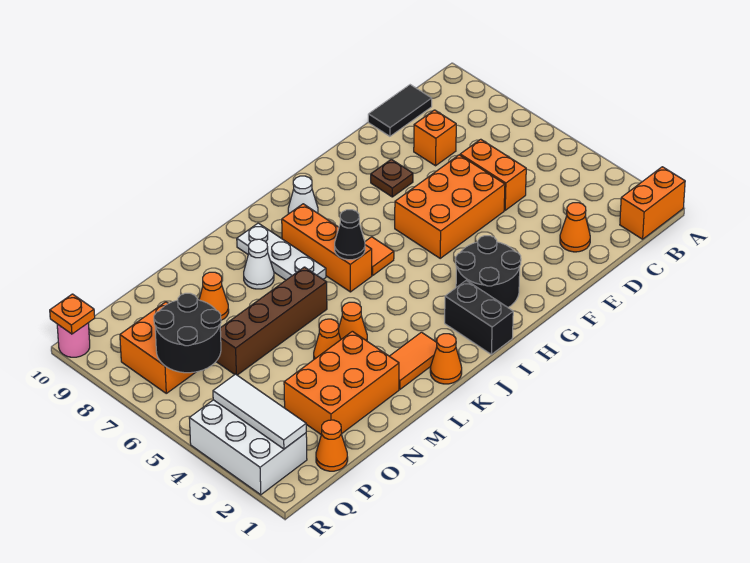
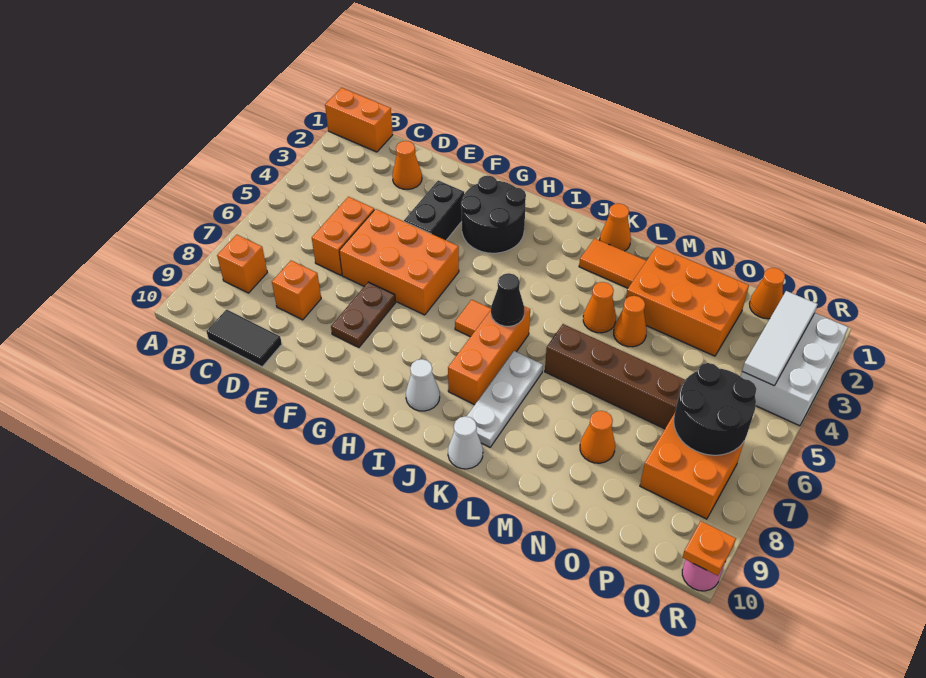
none -> orange 1x1 brick [217,235,267,293]
brown 1x1 plate [371,159,413,197] -> brown 1x2 plate [331,282,396,347]
black 1x2 brick [445,280,513,354] -> black 1x2 brick moved to [404,180,464,240]
white 1x1 cone [244,239,274,289] -> white 1x1 cone moved to [448,416,483,469]

